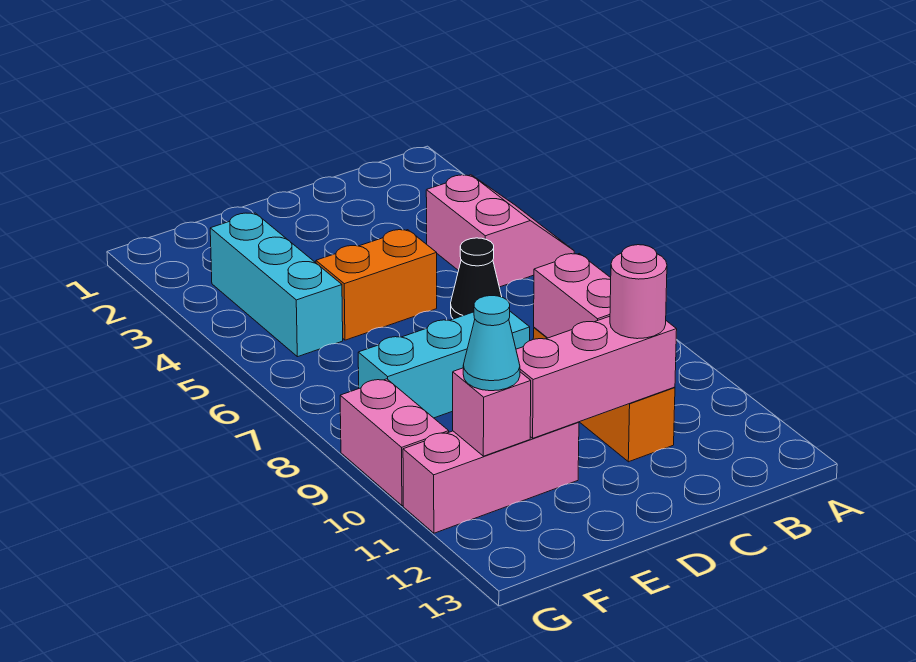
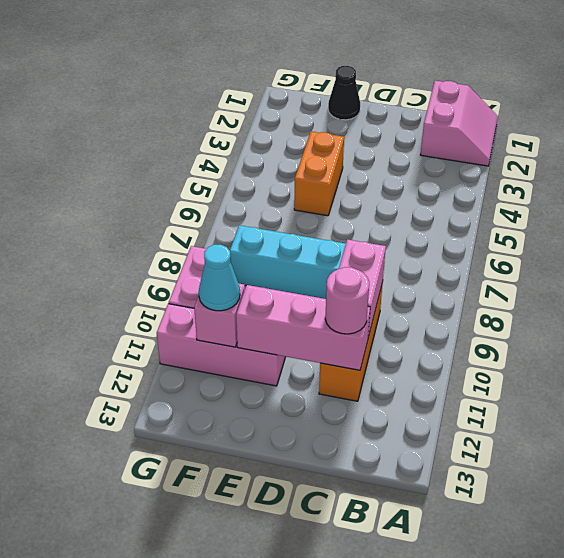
pink 2x2 slope [426,175,574,287] -> pink 2x2 slope moved to [421,81,498,166]
black 1x1 cone [451,238,502,319] -> black 1x1 cone moved to [328,66,360,120]
orange 1x2 brick [316,230,437,340] -> orange 1x2 brick turned to [294,132,344,216]
cyan 1x3 brick [210,213,343,357] -> none

